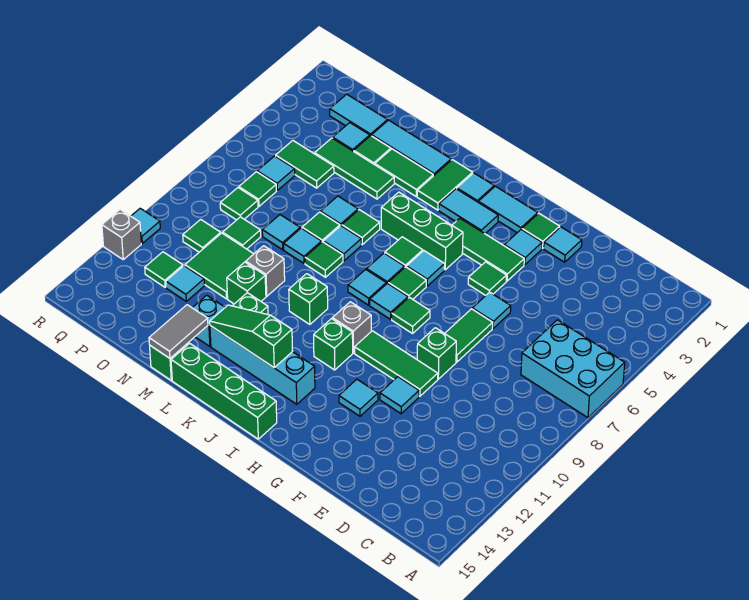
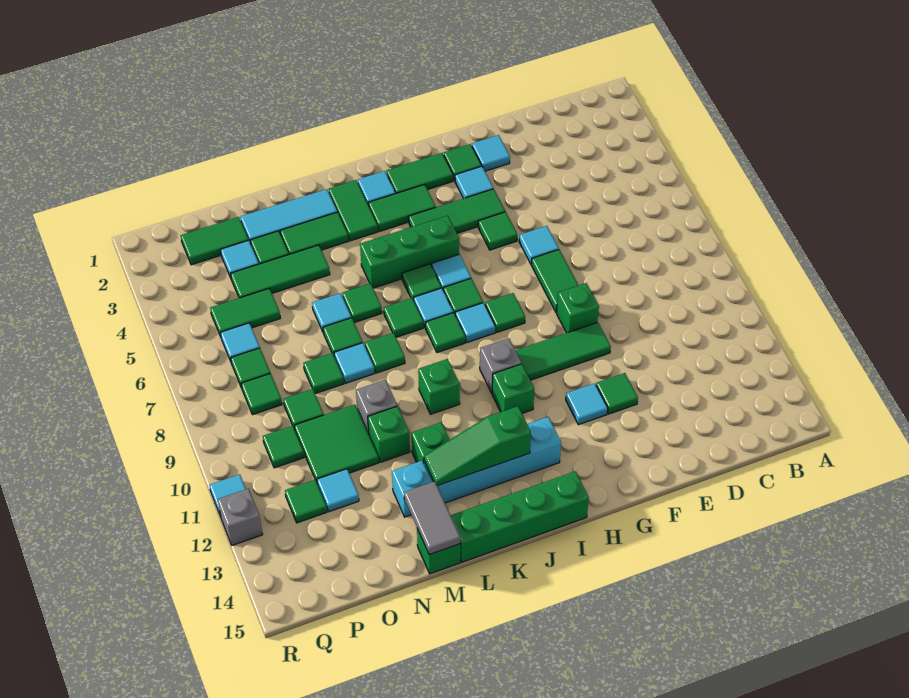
cyan 2x3 brick [521,320,625,418] -> none
cyan 1x1 tile [380,377,419,414] -> none
none -> green 1x1 tile [596,373,638,414]
cyan 1x2 tile [478,186,538,233] -> green 1x2 tile [386,153,453,193]
cyan 1x2 tile [439,189,498,234] -> green 1x2 tile [368,184,436,231]
cyan 1x1 tile [348,269,386,305] -> green 1x1 tile [425,313,465,353]
none -> green 1x1 tile [384,298,423,337]
cyan 1x1 tile [323,226,361,261] -> none
cyan 1x1 tile [262,215,300,250] -> green 1x1 tile [303,353,344,394]
cyan 1x2 tile [330,94,388,136] -> green 1x2 tile [181,217,248,265]

